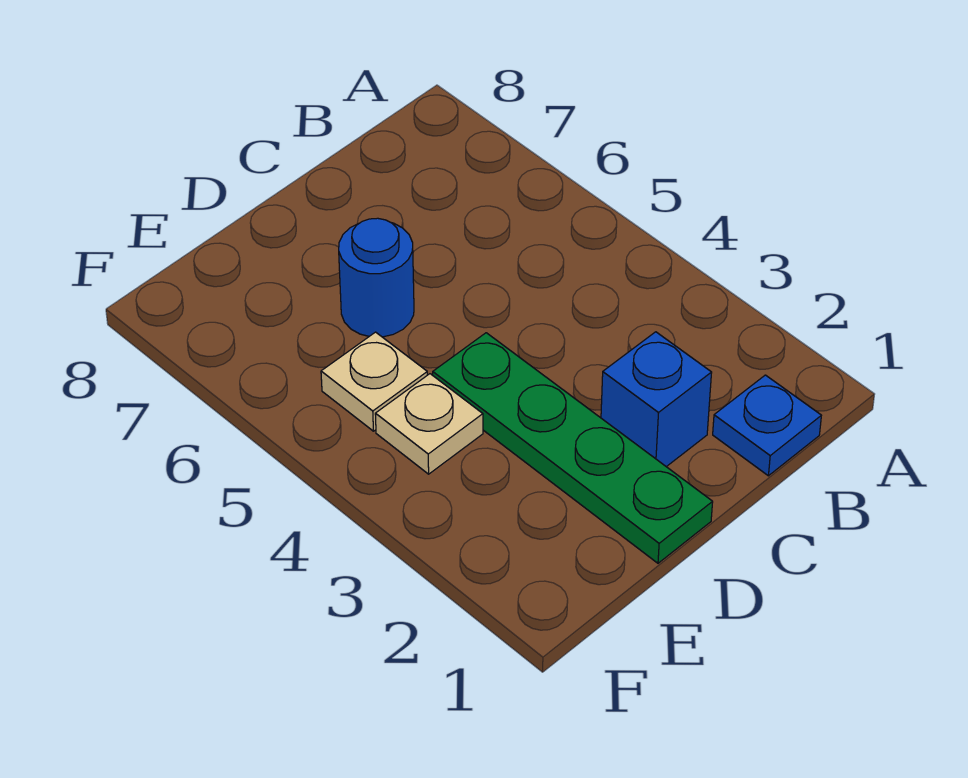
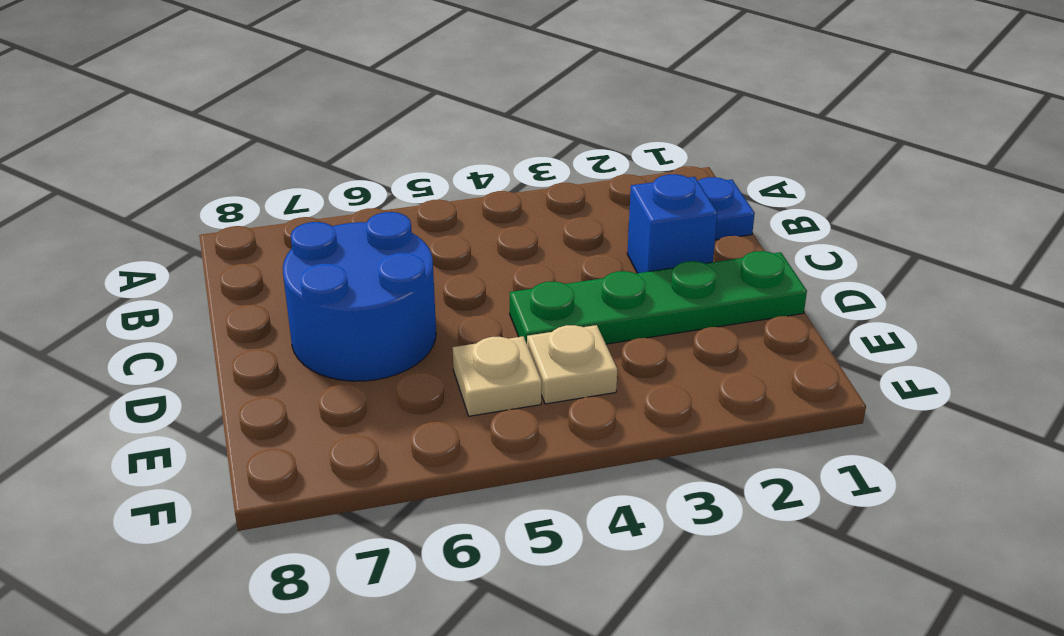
blue 1x1 round brick [339,218,414,337] -> blue 2x2 round brick [283,212,436,381]

